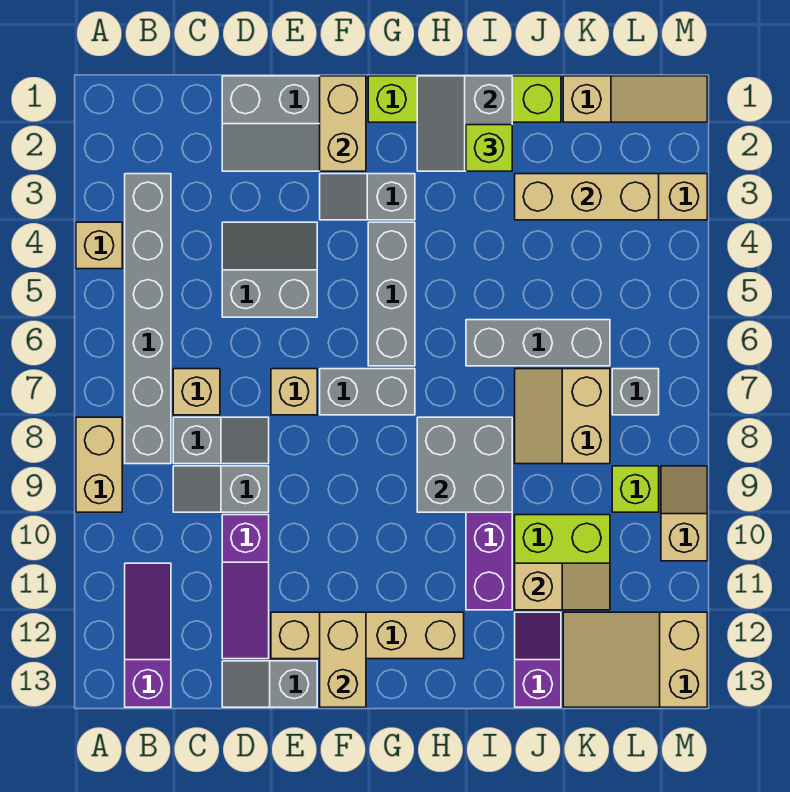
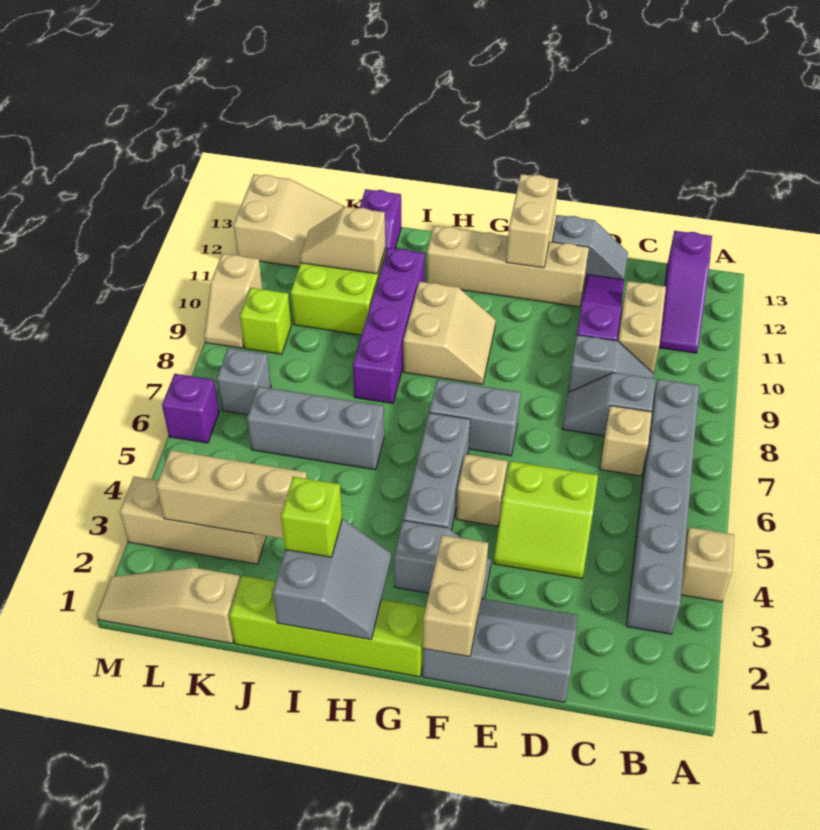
tan 1x2 brick [76,417,122,512] -> tan 1x2 brick moved to [618,281,666,373]
grey 2x2 slope [222,222,317,317] -> lime 2x2 slope [493,461,598,579]
tan 1x1 brick [271,369,317,415] -> tan 1x1 brick moved to [456,454,507,526]
grey 2x2 brick [417,417,512,512] -> none
tan 2x2 slope [515,369,610,464] -> tan 2x2 slope moved to [403,282,496,384]
none -> purple 1x1 brick [162,374,219,443]

